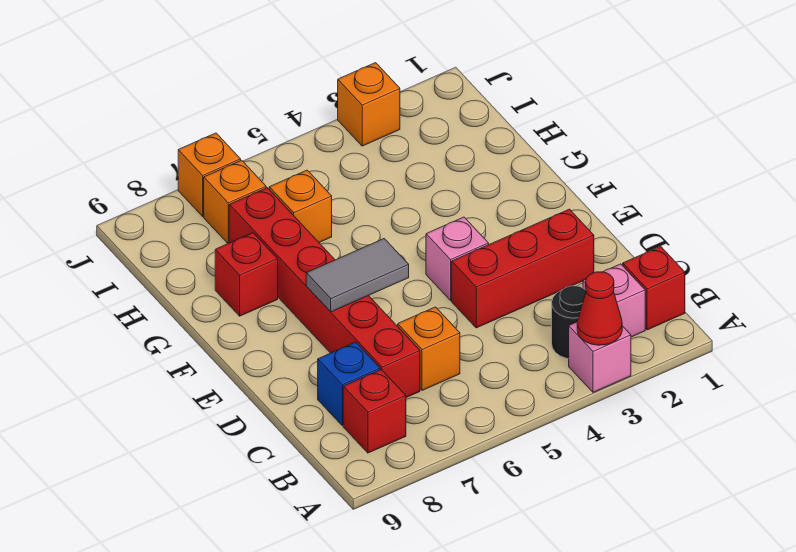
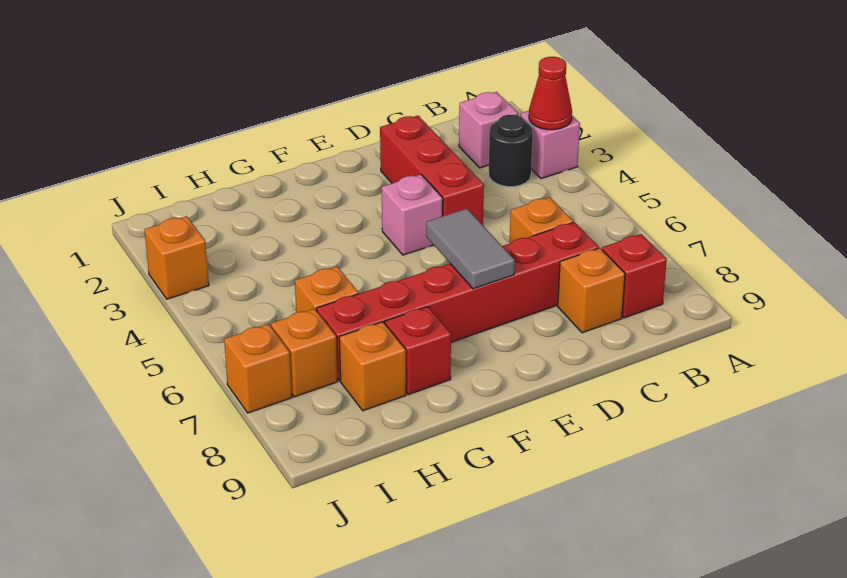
red 1x1 brick [623,246,685,330] -> none
blue 1x1 brick [318,342,380,426] -> orange 1x1 brick [558,248,625,333]
none -> orange 1x1 brick [339,322,406,411]

